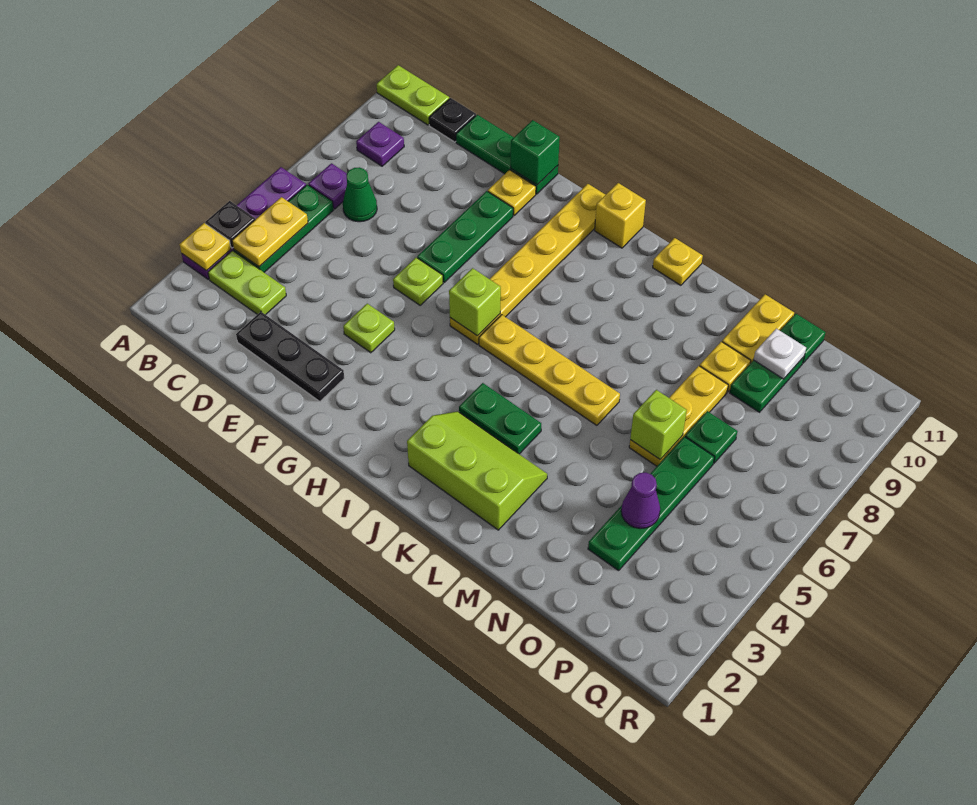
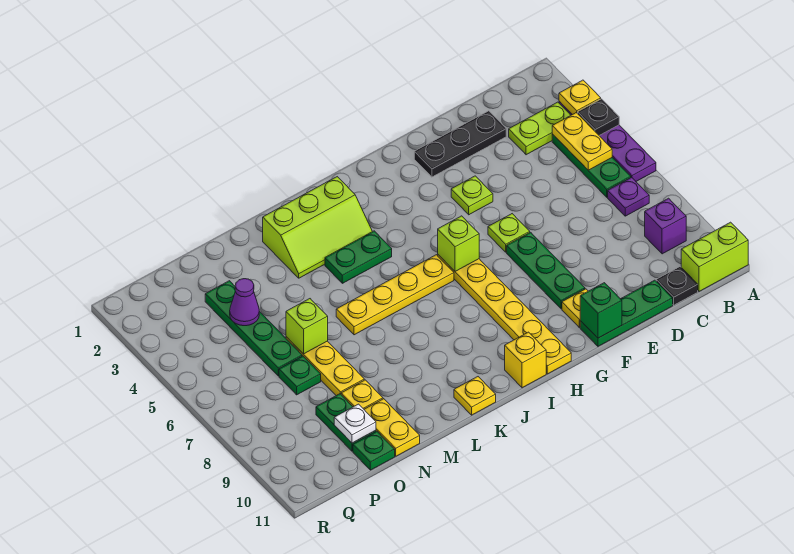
lime 1x2 plate [377,65,449,125] -> lime 1x2 brick [681,222,748,291]
purple 1x1 plate [356,122,404,166] -> purple 1x1 brick [645,198,686,254]
green 1x1 cone [343,167,377,222] -> none

